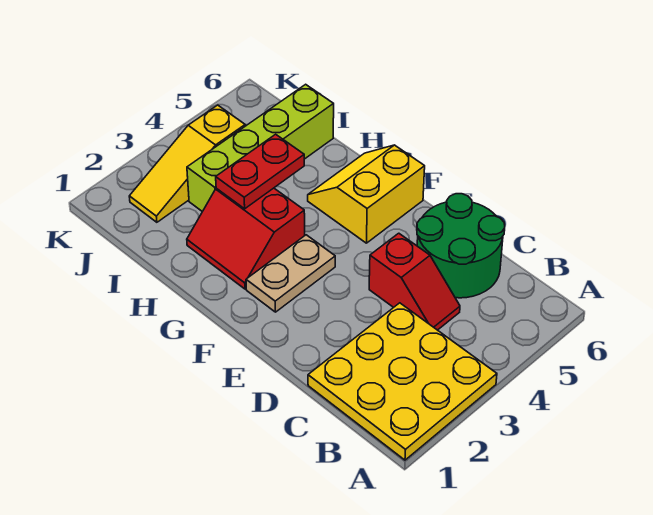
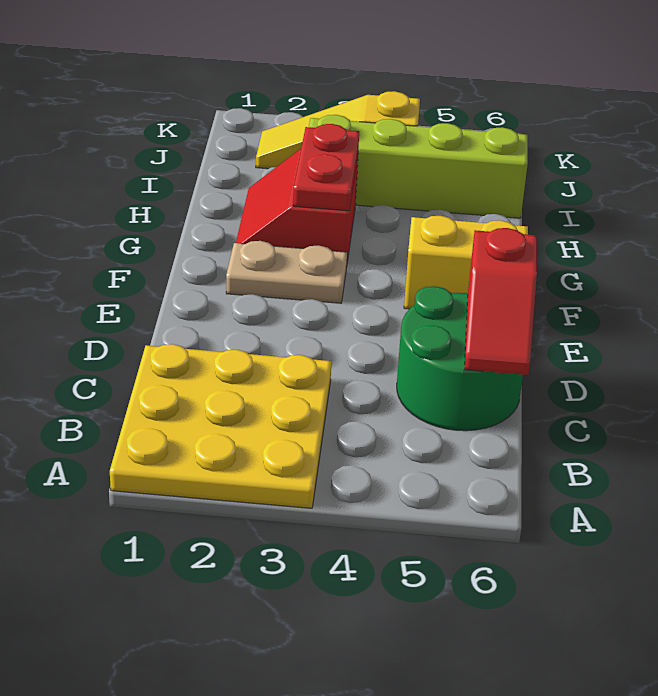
red 1x2 slope [369,233,460,330] -> red 1x2 slope moved to [465,228,537,375]
red 1x2 plate [216,134,304,209] -> red 1x2 plate turned to [293,124,359,211]

